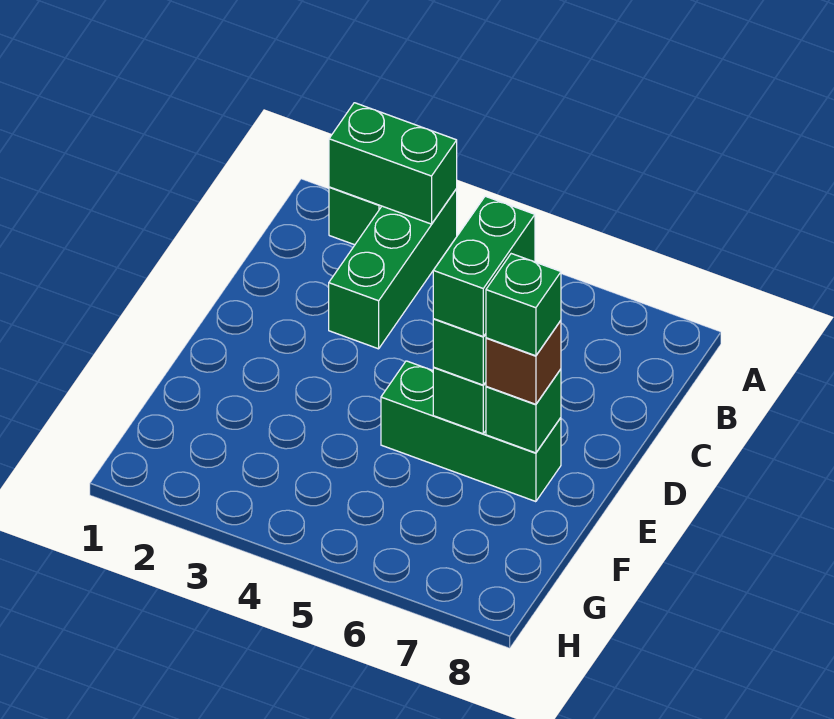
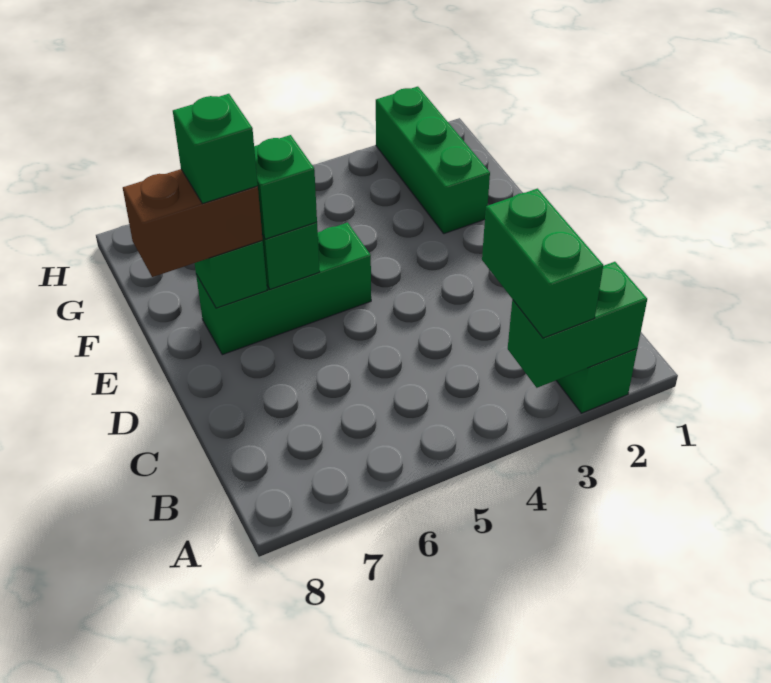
green 1x3 brick [329,189,457,349] -> green 1x3 brick moved to [376,87,490,234]
green 1x2 brick [433,196,535,337] -> green 1x2 brick moved to [482,189,603,338]
brown 1x1 brick [486,320,561,404] -> brown 1x2 brick [123,169,263,277]

